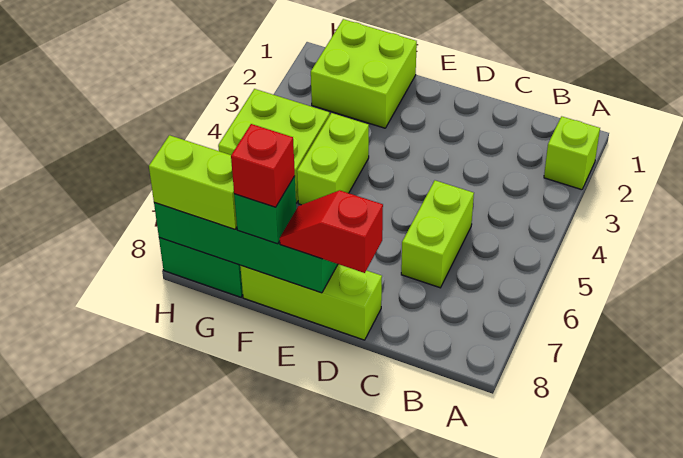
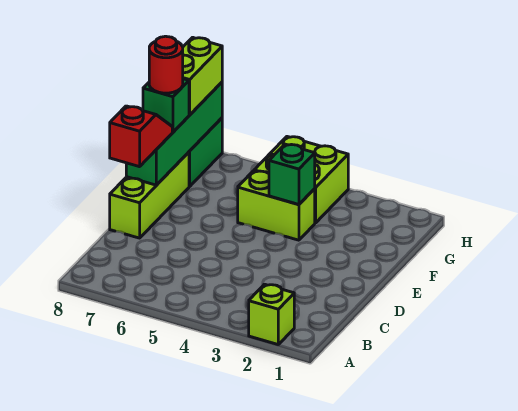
lime 1x2 brick [401,180,474,288] -> none
lime 2x2 brick [311,19,417,128] -> none
none -> green 1x1 brick [269,144,315,205]
red 1x1 brick [231,124,295,207] -> red 1x1 round brick [149,36,183,93]

